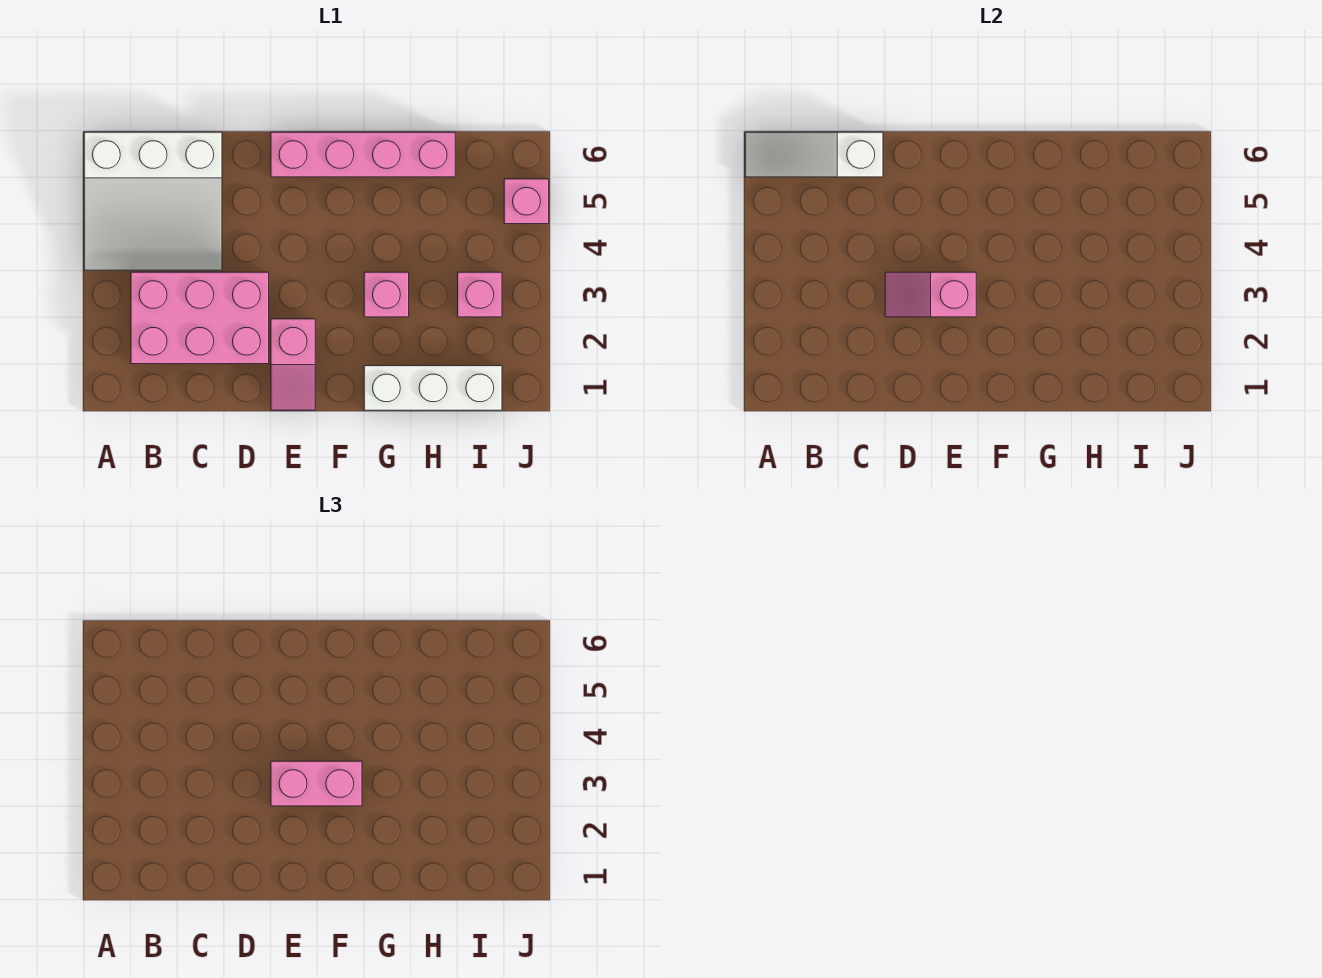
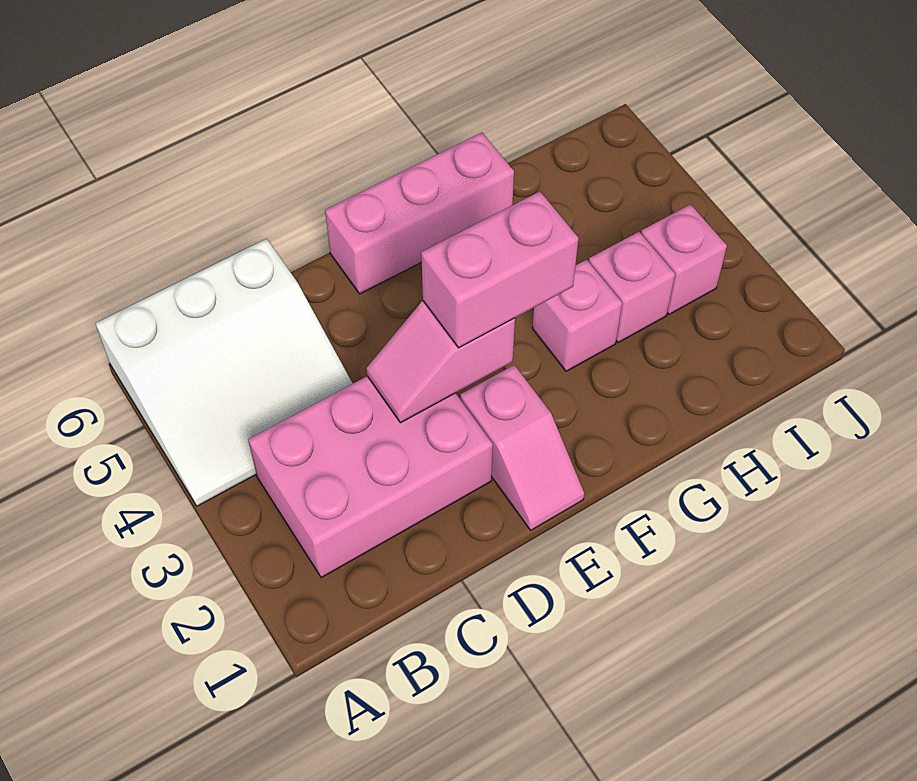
white 1x3 slope [745,132,883,177] -> none
pink 1x4 brick [271,132,455,177] -> pink 1x3 brick [325,132,514,294]
white 1x3 brick [364,366,502,410] -> none
pink 1x1 brick [504,179,549,224] -> pink 1x1 brick moved to [589,232,675,343]

